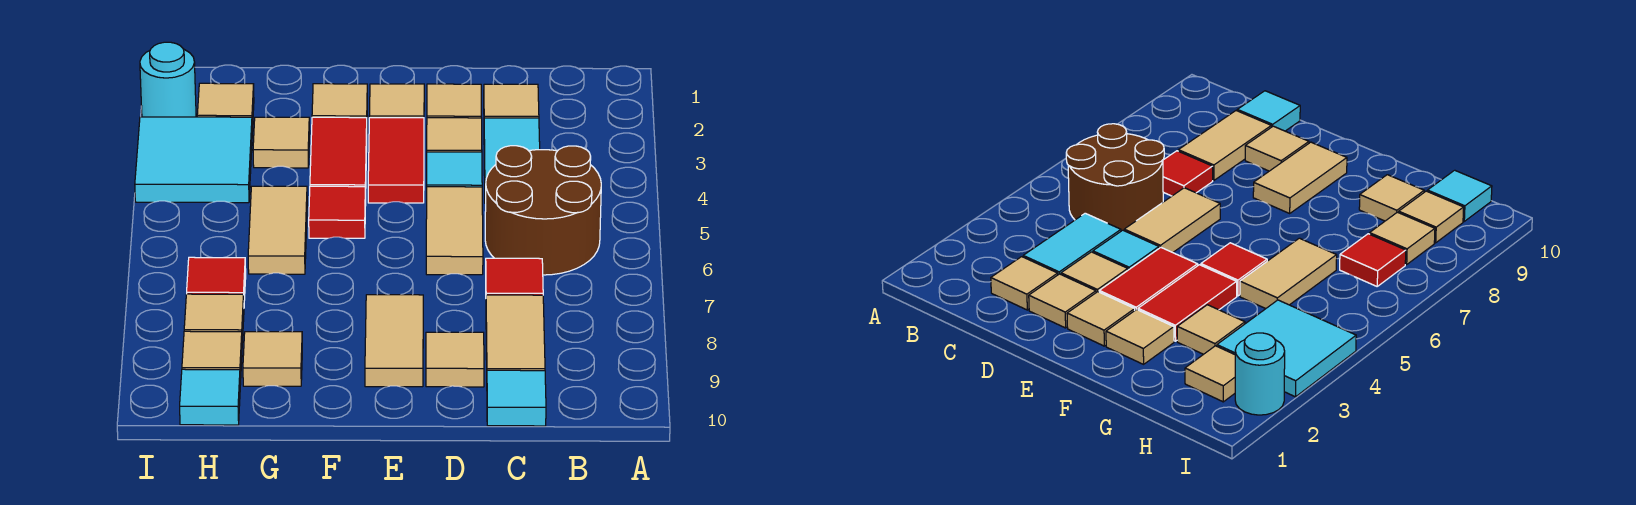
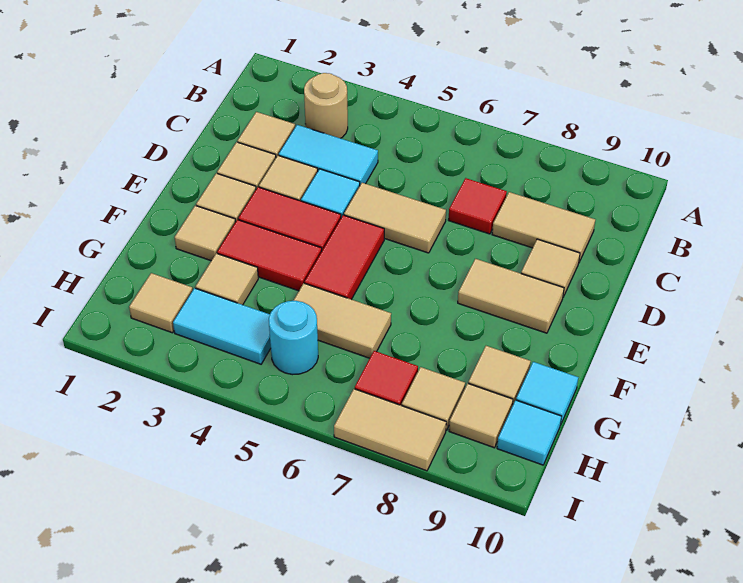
none -> tan 1x1 round brick [304,73,348,138]
brown 2x2 round brick [485,146,601,275] -> none
cyan 1x1 tile [487,370,546,426] -> cyan 1x1 tile moved to [516,362,578,425]
red 1x1 tile [309,186,366,238] -> red 1x2 tile [305,215,384,299]
cyan 2x2 tile [135,117,252,203] -> cyan 1x2 tile [173,288,271,364]
cyan 1x1 round brick [140,42,196,117] -> cyan 1x1 round brick moved to [269,301,318,375]
none -> tan 1x2 tile [334,389,446,471]

